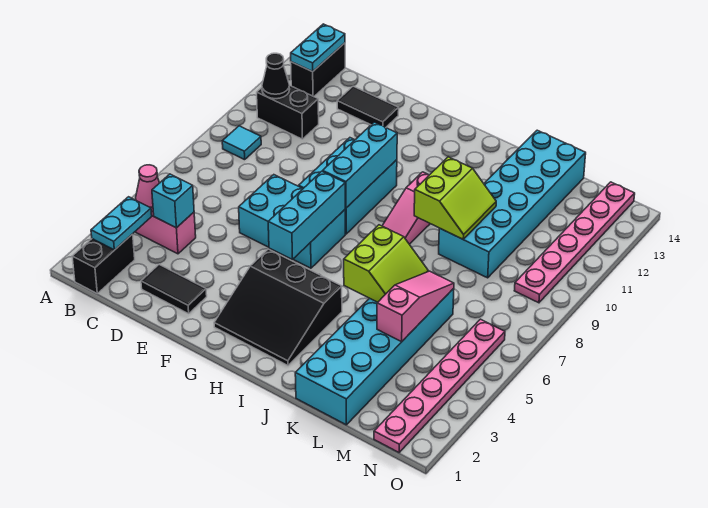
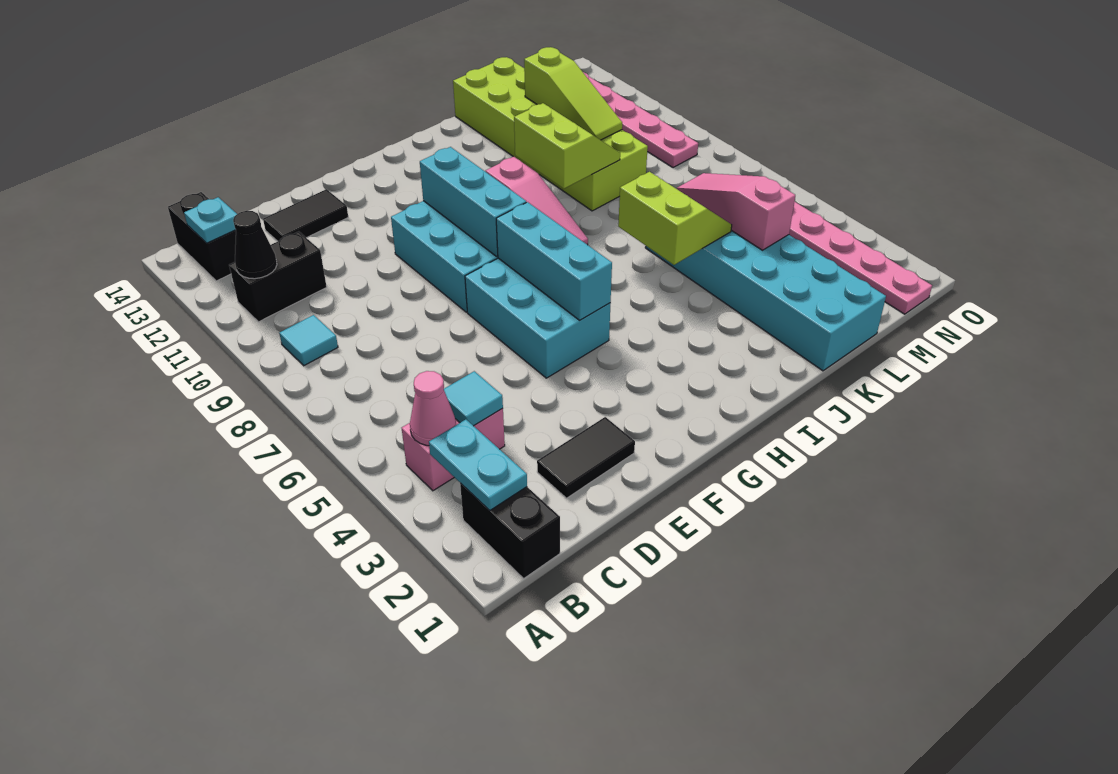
cyan 1x2 plate [291,24,345,72] -> cyan 1x1 plate [184,197,237,243]
cyan 1x1 brick [152,174,194,228] -> cyan 1x1 tile [444,371,503,426]
cyan 2x3 brick [239,175,345,268] -> cyan 2x3 brick turned to [465,258,611,378]
black 3x3 slope [214,249,342,365] -> none
cyan 2x6 brick [439,130,586,278] -> lime 2x6 brick [453,57,648,211]
none -> lime 1x3 slope [524,47,622,140]

